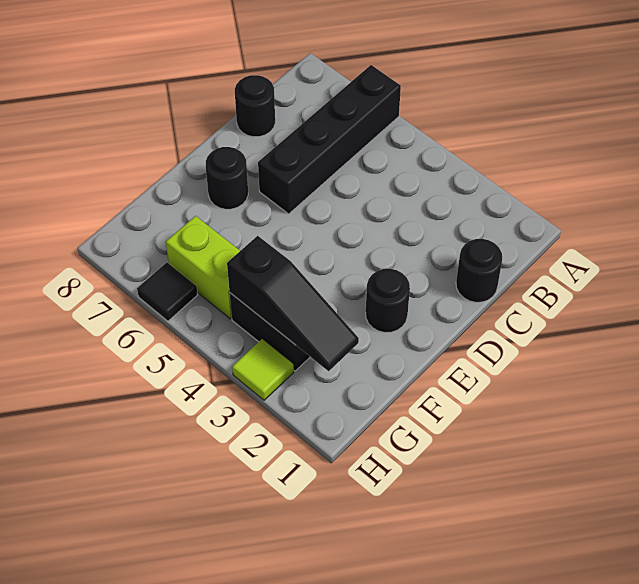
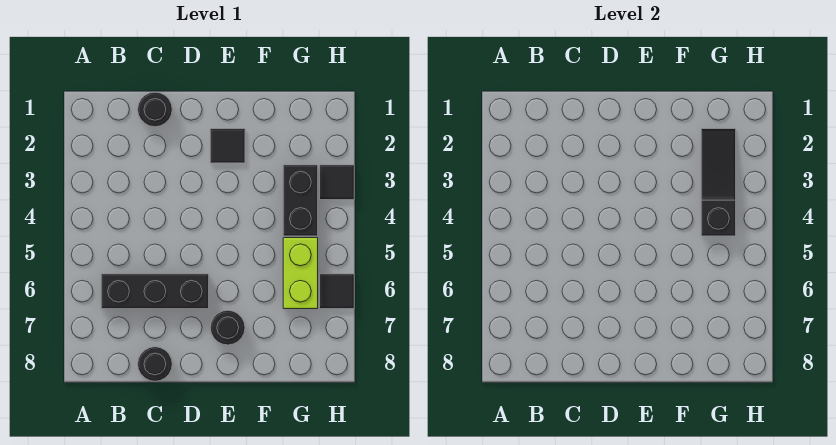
black 1x4 brick [258,65,401,214] -> black 1x3 brick [101,274,209,309]
black 1x1 round brick [366,269,410,333] -> black 1x1 tile [210,129,245,163]
lime 1x1 tile [232,339,294,400] -> black 1x1 tile [320,165,354,200]

